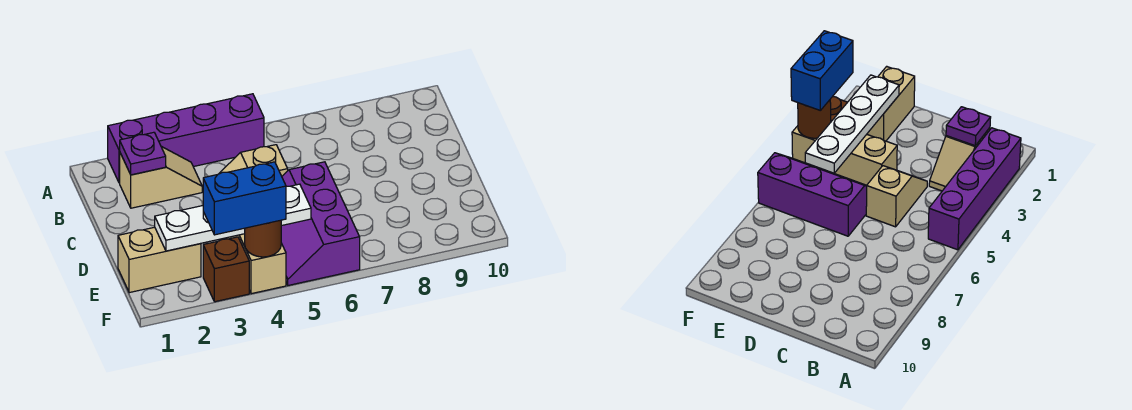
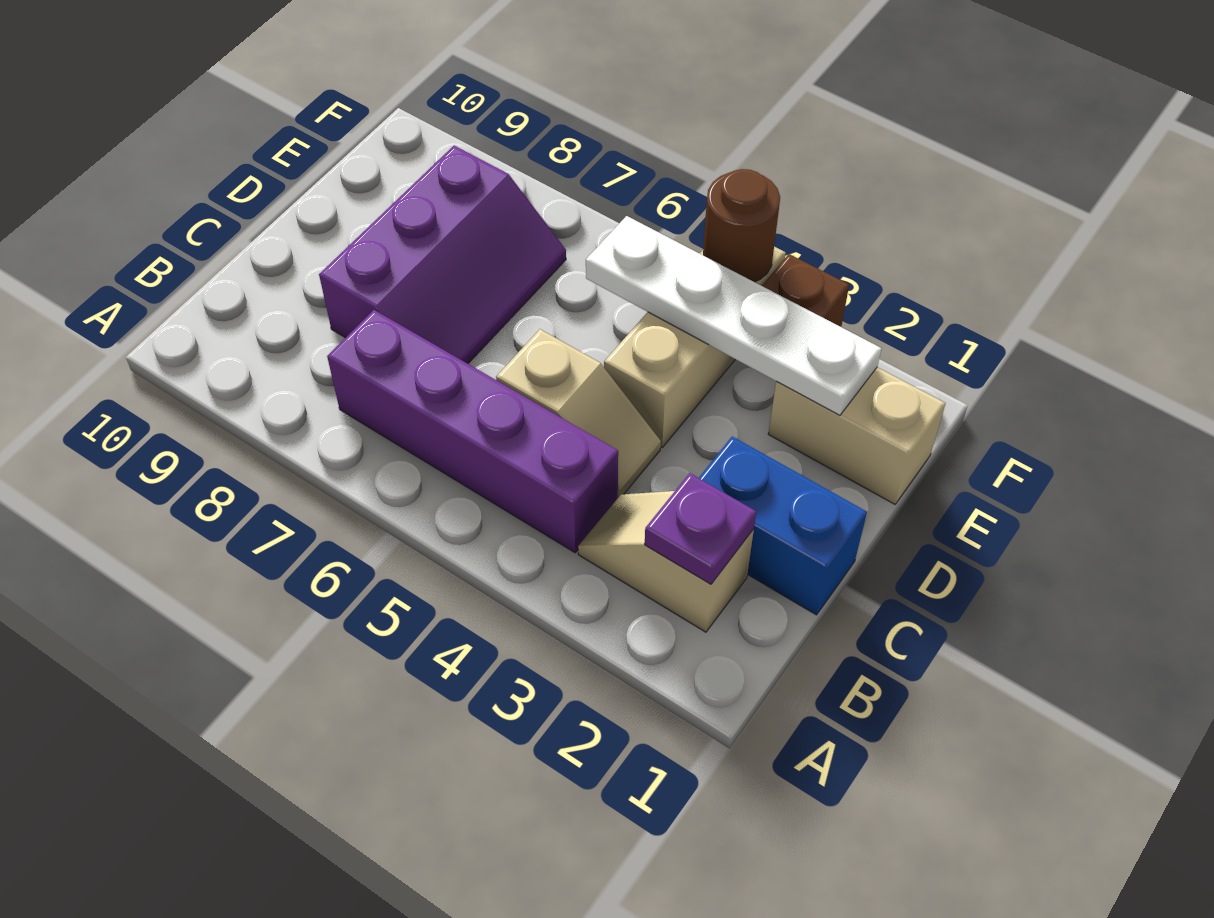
purple 1x4 brick [108,94,264,183] -> purple 1x4 brick moved to [327,310,618,553]
purple 2x3 slope [281,162,360,285] -> purple 2x3 slope moved to [319,146,566,364]
blue 1x2 brick [203,162,286,235] -> blue 1x2 brick moved to [699,437,867,615]

